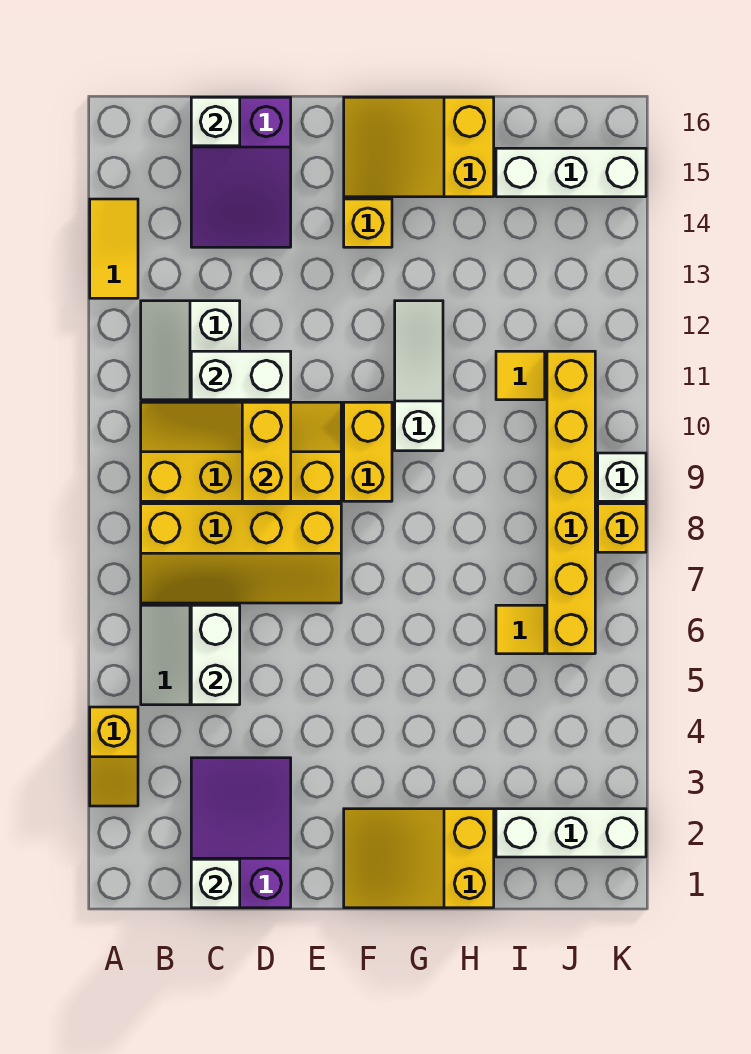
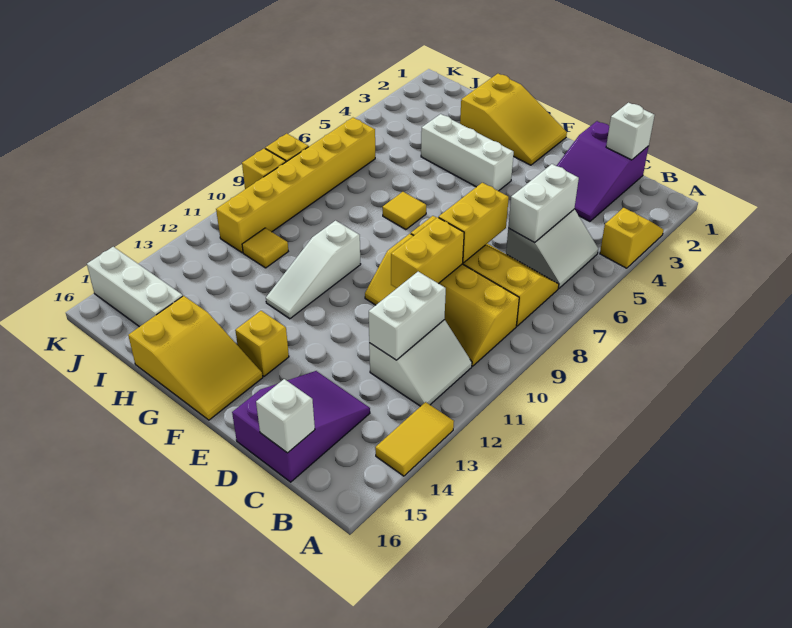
white 1x2 brick [191,351,291,400] -> white 1x2 brick turned to [369,272,446,360]
yellow 1x2 brick [344,402,392,501] -> yellow 1x2 brick moved to [439,183,509,263]
white 1x3 brick [496,809,646,857] -> white 1x3 brick moved to [421,114,514,191]
yellow 1x1 tile [496,605,545,654] -> yellow 1x1 tile moved to [383,192,426,230]
white 1x1 brick [598,453,646,501] -> yellow 1x1 brick [242,148,286,189]

